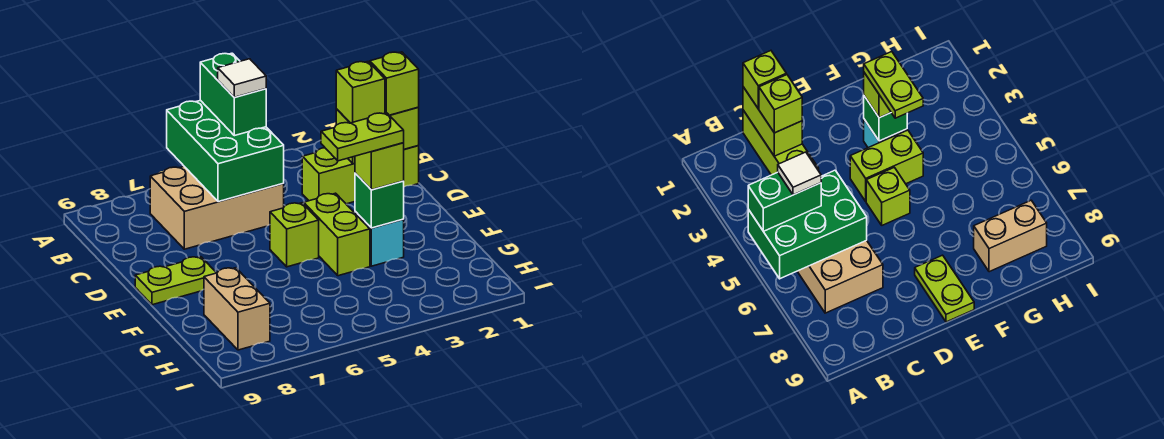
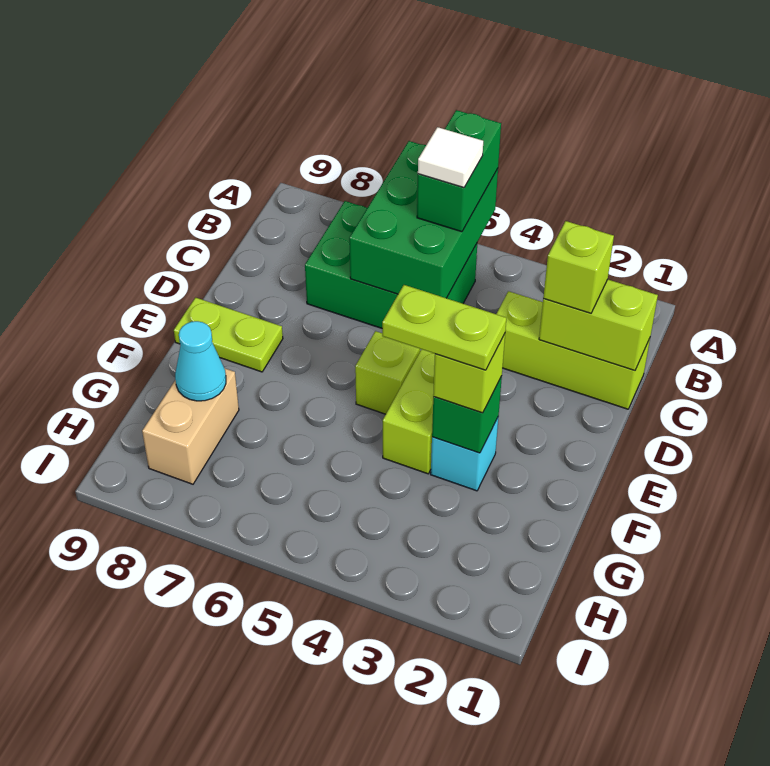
tan 2x3 brick [150,167,284,249] -> green 2x3 brick [305,201,477,328]
lime 1x1 brick [370,52,419,115] -> none
none -> cyan 1x1 cone [175,321,226,401]

